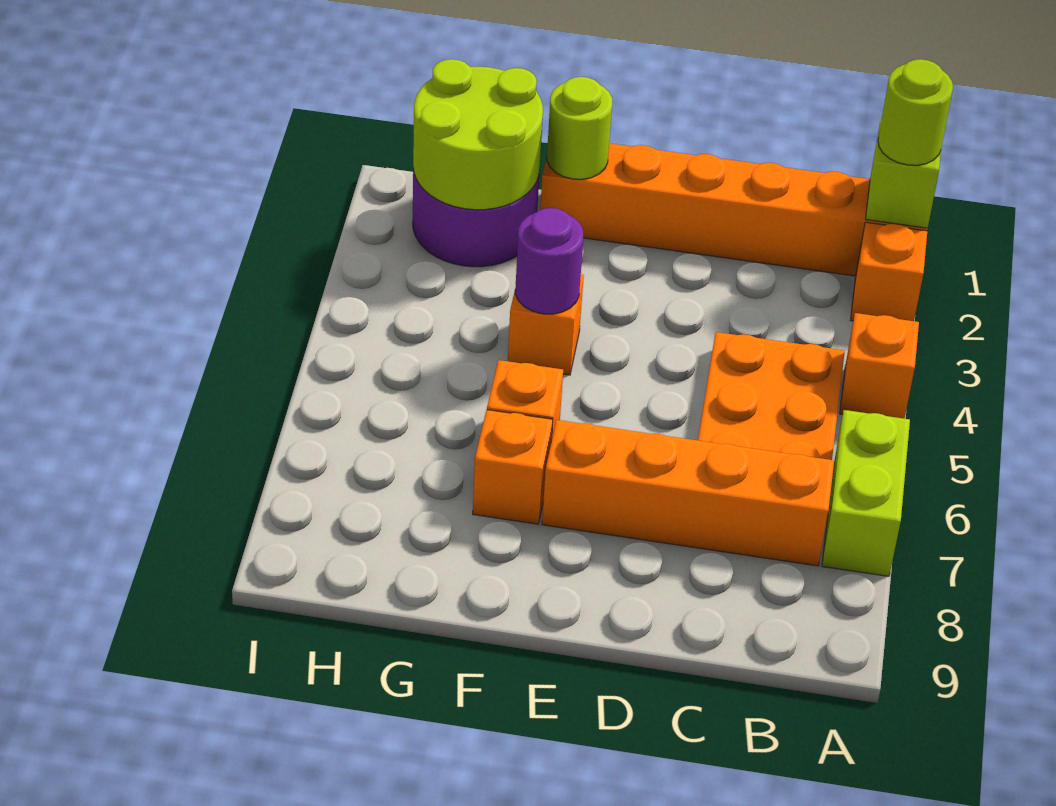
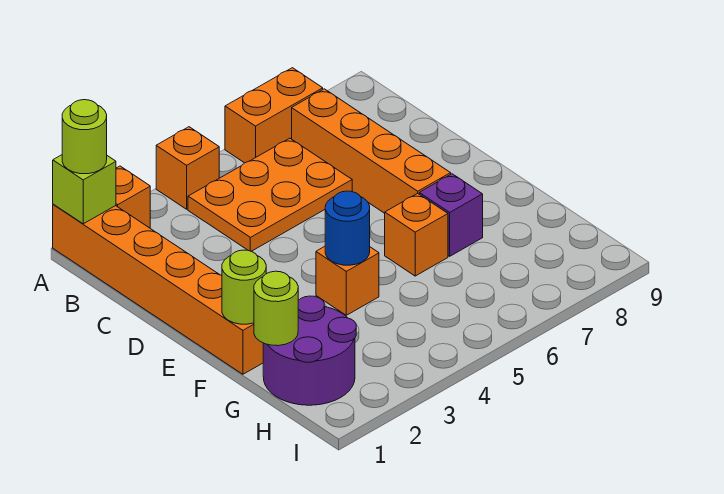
lime 1x2 brick [822,410,910,576] -> orange 1x2 brick [225,68,323,163]
purple 1x1 round brick [515,208,583,314] -> blue 1x1 round brick [325,191,370,265]
orange 1x1 brick [473,410,553,524] -> purple 1x1 brick [419,174,483,256]
lime 2x2 round brick [413,59,543,210] -> lime 1x1 round brick [254,271,298,346]

